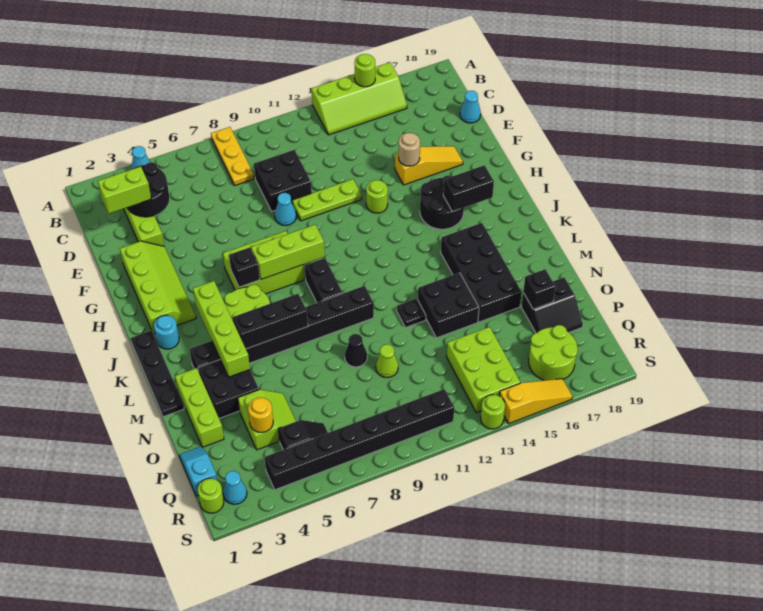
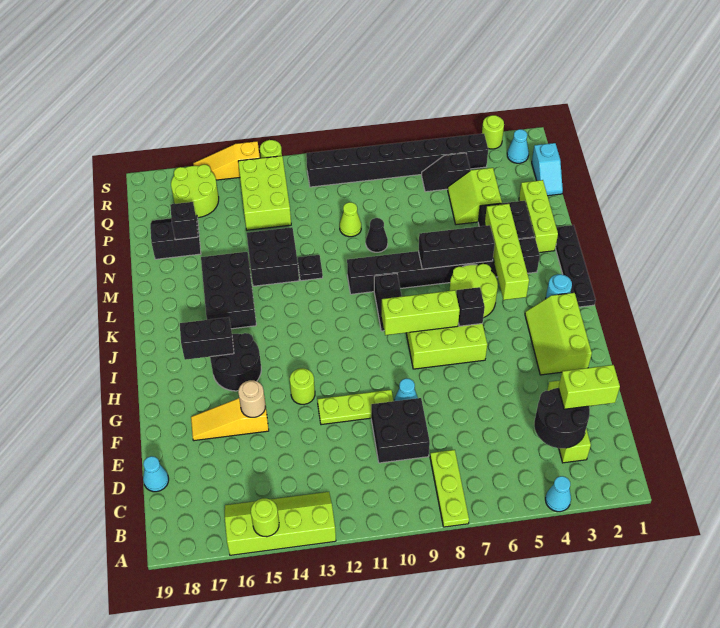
yellow 1x3 plate [211,127,254,186] -> lime 1x3 plate [430,450,469,527]
lime 2x4 slope [120,241,196,334] -> lime 2x3 slope [525,293,592,375]
black 2x4 brick [441,223,522,322] -> black 2x3 brick [201,252,256,329]
yellow 1x1 round brick [248,397,273,432] -> none
lime 1x1 round brick [198,478,224,513] -> lime 1x1 round brick moved to [482,115,504,149]

